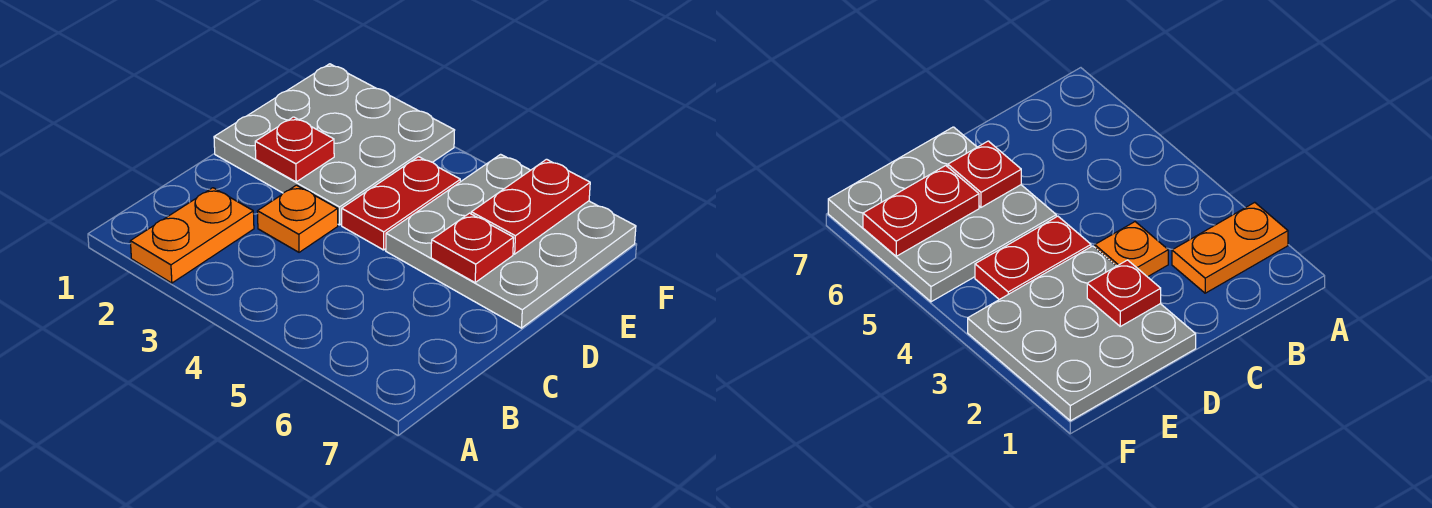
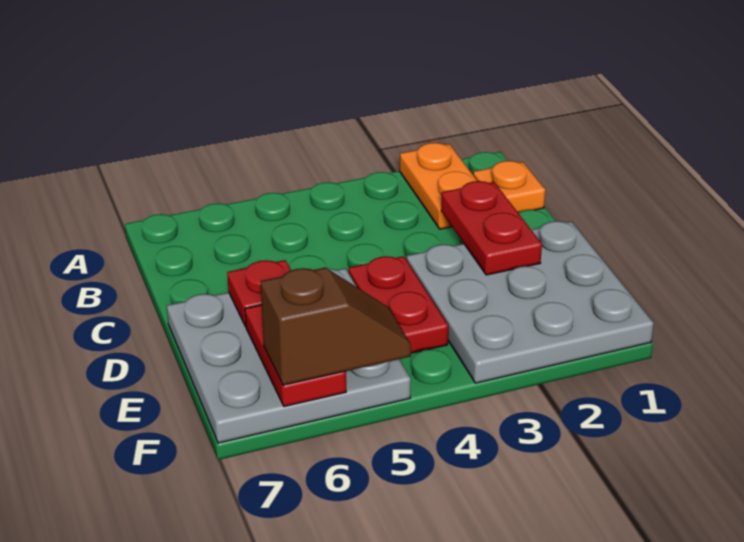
orange 1x1 plate [257,185,338,252] -> orange 1x1 plate moved to [473,161,545,213]
red 1x1 plate [255,117,334,182] -> red 1x2 plate [441,181,542,275]
none -> brown 1x2 slope [261,268,411,385]

